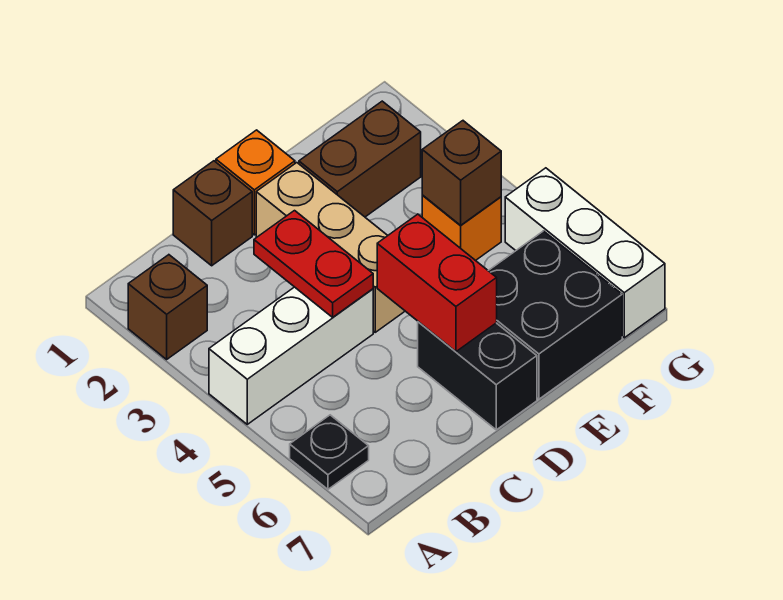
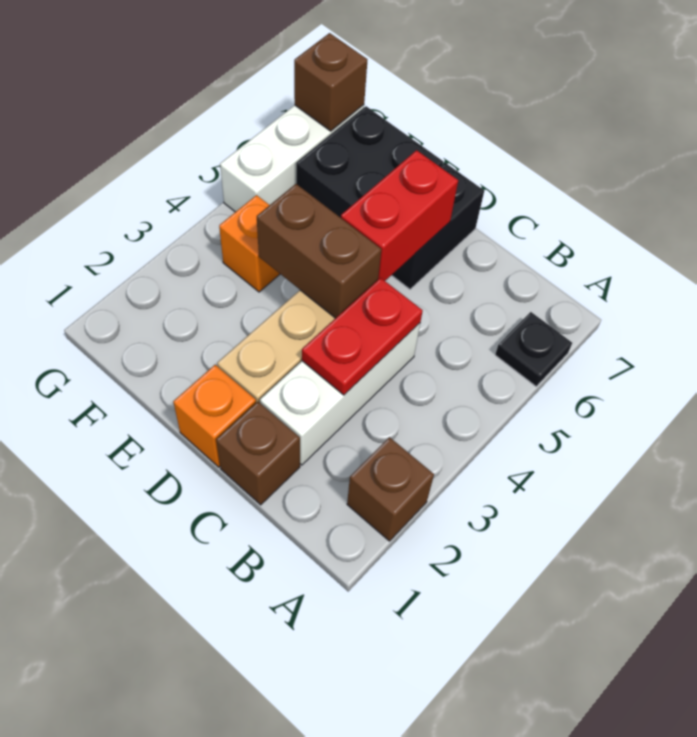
white 1x3 brick [209,287,373,424] -> white 1x3 brick turned to [260,323,420,465]
brown 1x2 brick [299,101,421,217] -> brown 1x2 brick moved to [257,184,381,318]
brown 1x1 brick [422,121,501,225] -> brown 1x1 brick moved to [294,33,367,131]

